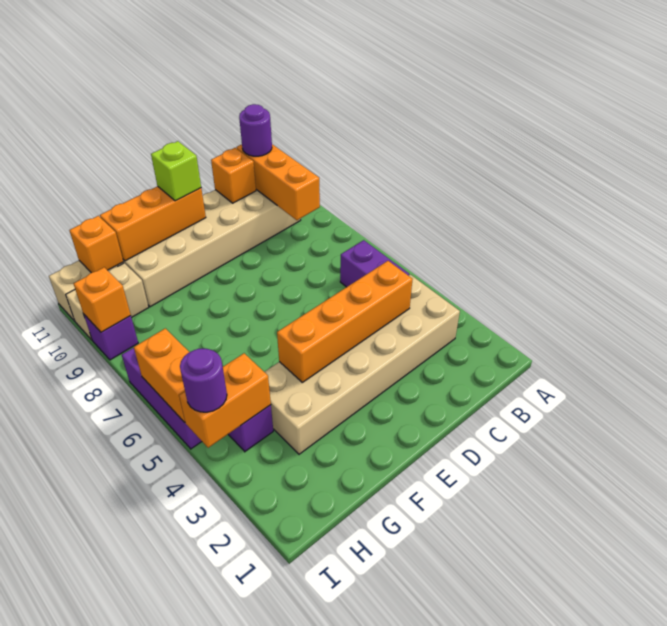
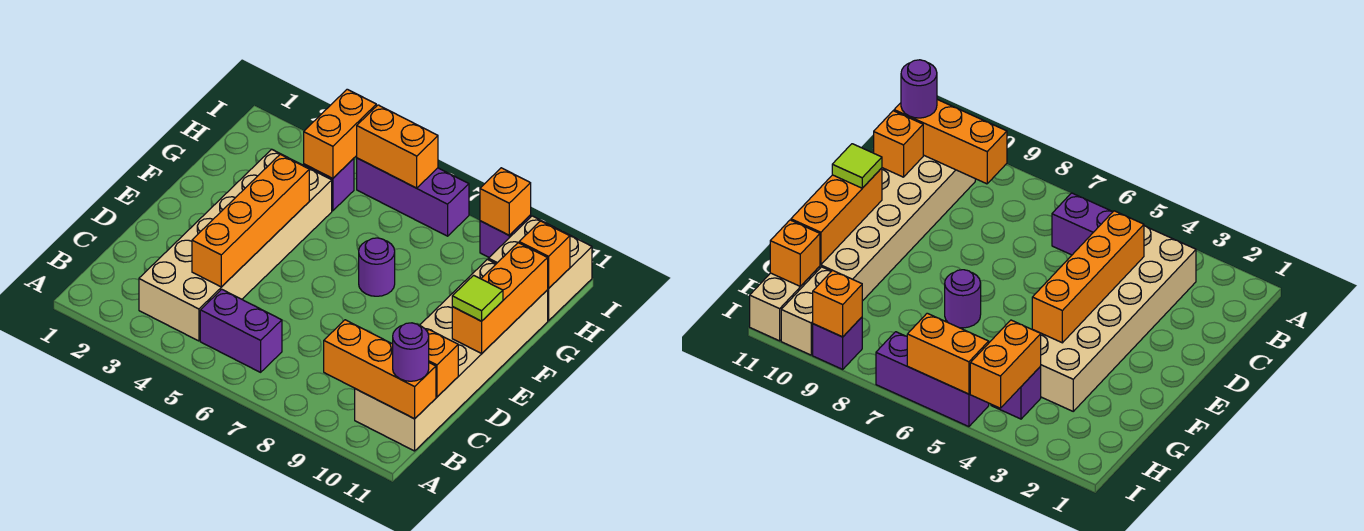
lime 1x1 brick [151,141,201,201] -> lime 1x1 tile [452,275,503,321]
purple 1x1 round brick [180,349,227,412] -> purple 1x1 round brick moved to [359,238,395,296]

